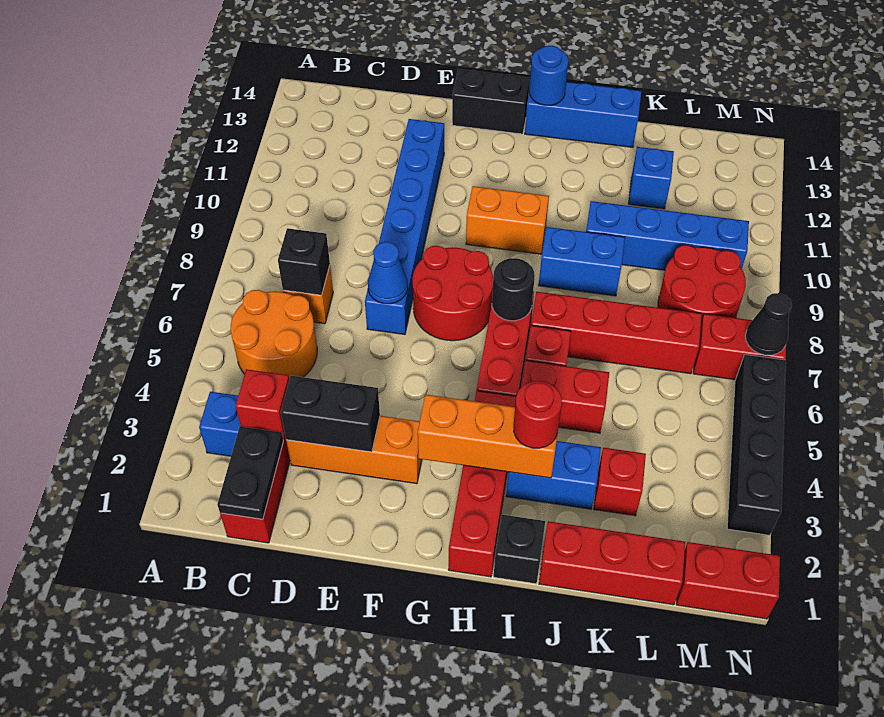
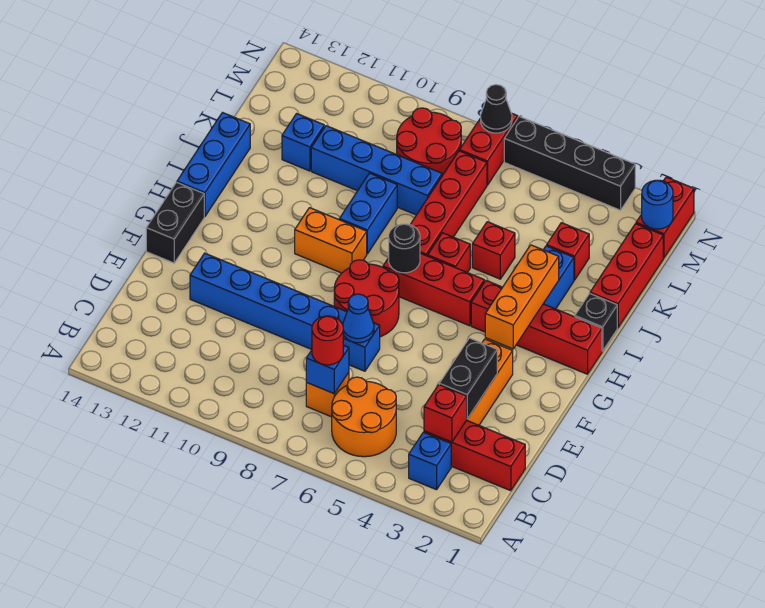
black 1x2 plate [217,426,283,519] -> none
black 1x1 brick [278,228,330,295] -> blue 1x1 brick [306,345,349,394]
orange 1x2 brick [466,186,549,254] -> orange 1x2 brick turned to [295,208,367,273]
blue 1x1 round brick [529,46,568,105] -> blue 1x1 round brick moved to [642,180,673,229]
red 1x1 round brick [514,381,562,448] -> red 1x1 round brick moved to [312,316,343,365]
red 1x2 brick [521,361,609,433] -> red 1x1 brick [472,222,515,279]
blue 1x4 brick [586,201,749,270] -> blue 1x4 brick turned to [311,126,442,215]

